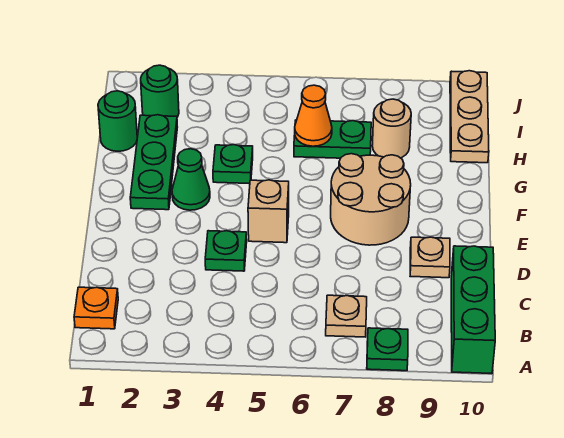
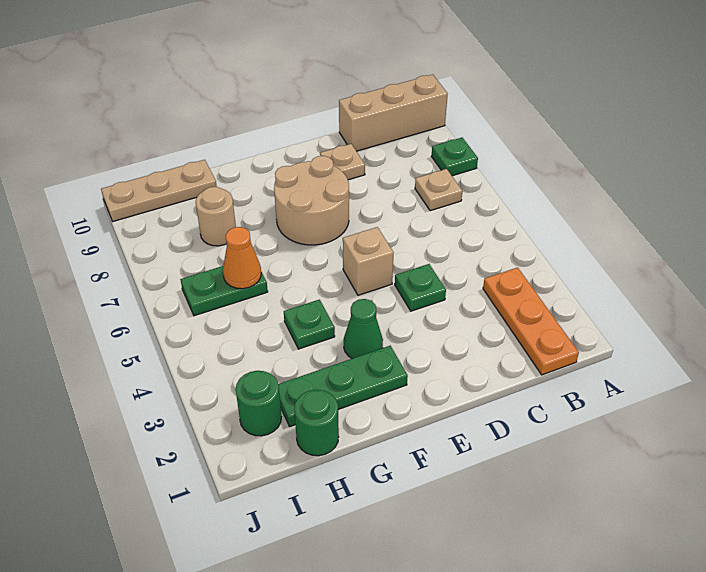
green 1x3 brick [451,246,495,373] -> tan 1x3 brick [339,74,448,151]
orange 1x1 plate [74,287,118,329] -> orange 1x3 plate [483,268,579,375]
green 1x2 plate [294,120,371,158] -> green 1x2 plate turned to [180,266,268,316]

